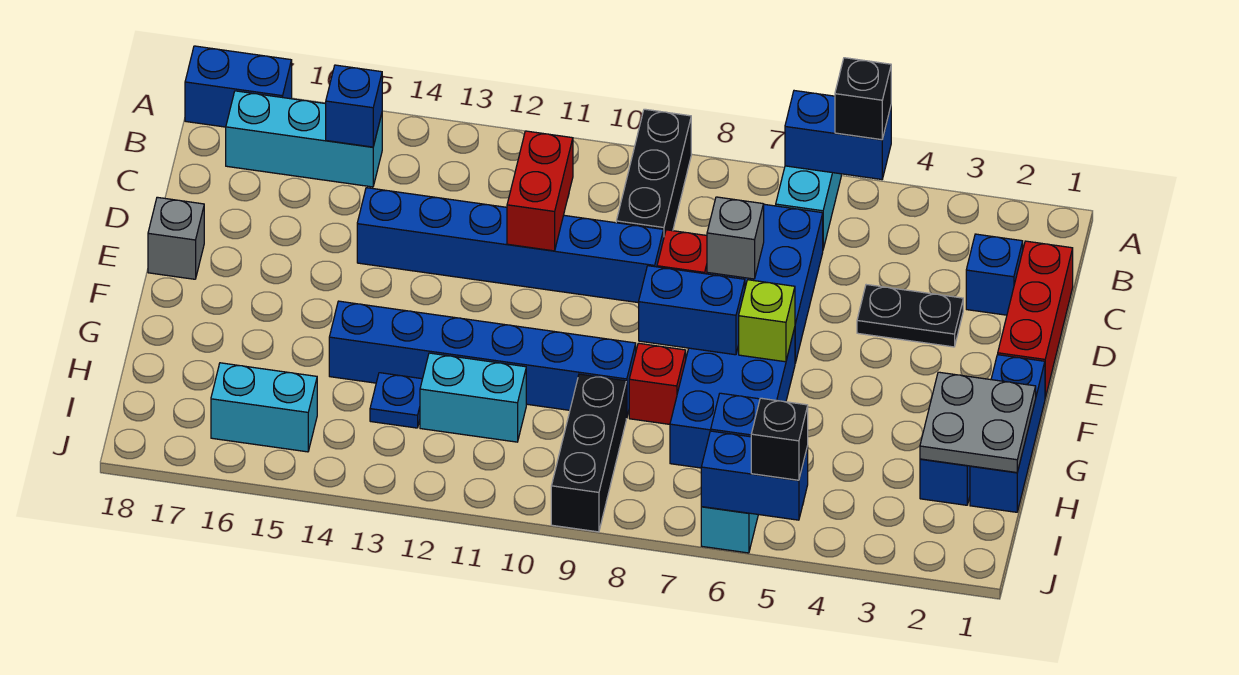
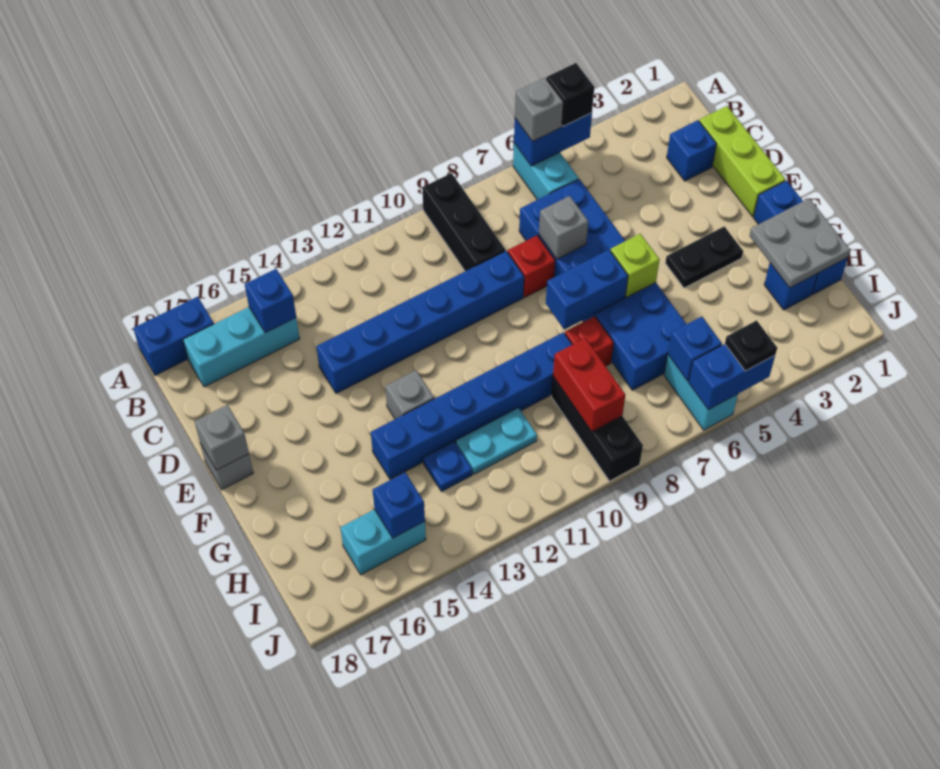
none -> grey 1x1 brick [515,78,563,142]
red 1x3 brick [998,241,1073,398] -> lime 1x3 brick [699,106,786,216]
red 1x2 brick [507,131,573,251] -> red 1x2 brick moved to [553,338,625,432]
black 1x2 plate [857,285,963,347] -> black 1x2 plate moved to [665,226,743,288]
none -> grey 1x1 brick [194,405,249,470]
none -> grey 1x1 brick [385,370,434,419]
cyan 1x2 brick [420,353,526,442] -> cyan 1x2 plate [456,408,537,474]
none -> blue 1x1 brick [373,472,425,538]
black 1x1 brick [751,398,808,480] -> black 1x1 plate [725,320,777,371]

